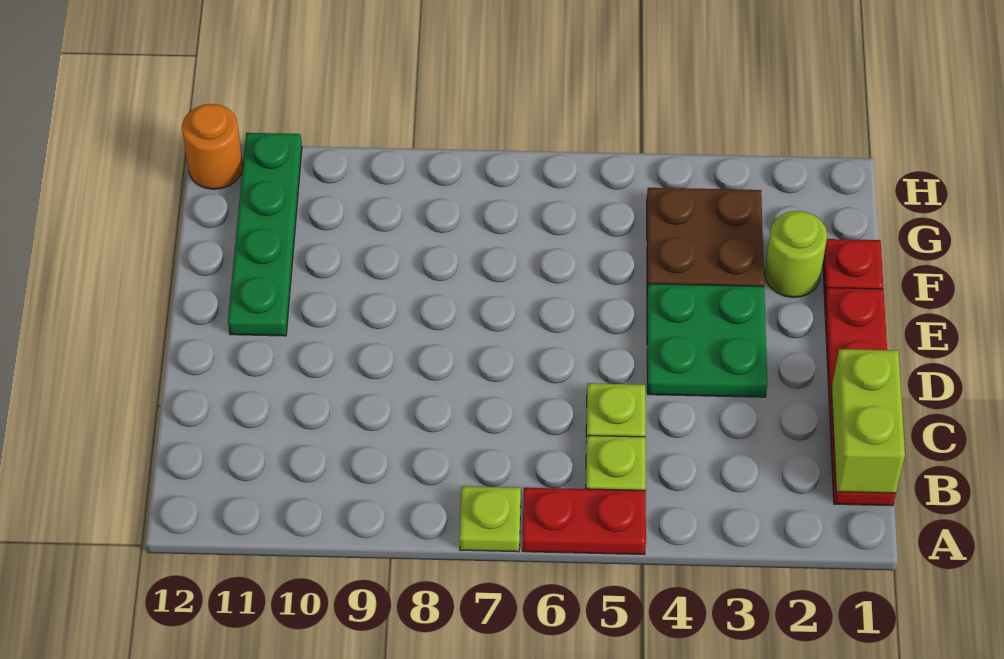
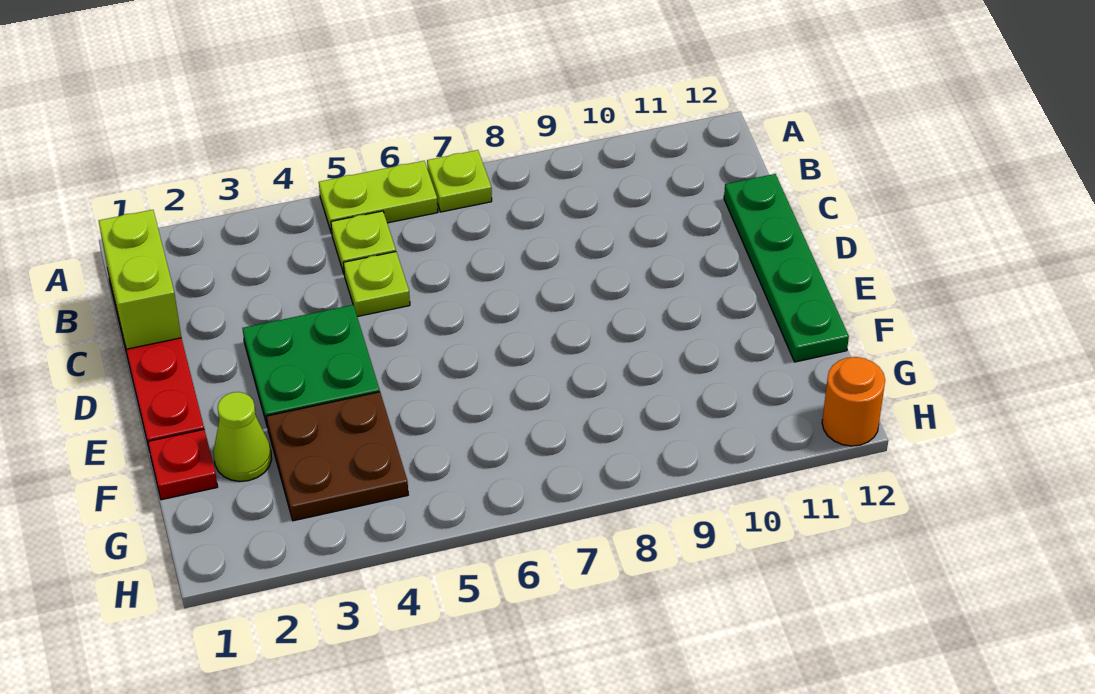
red 1x2 plate [522,488,646,554] -> lime 1x2 plate [319,161,438,234]
green 1x4 plate [228,133,302,336] -> green 1x4 plate moved to [724,174,849,362]
lime 1x1 round brick [765,211,827,297] -> lime 1x1 cone [214,392,272,481]

